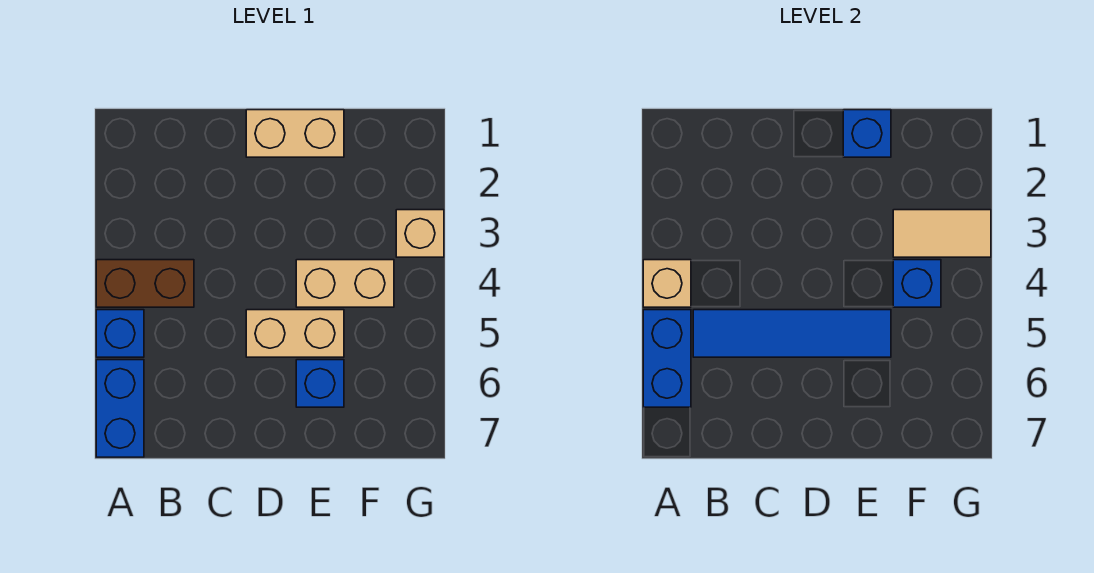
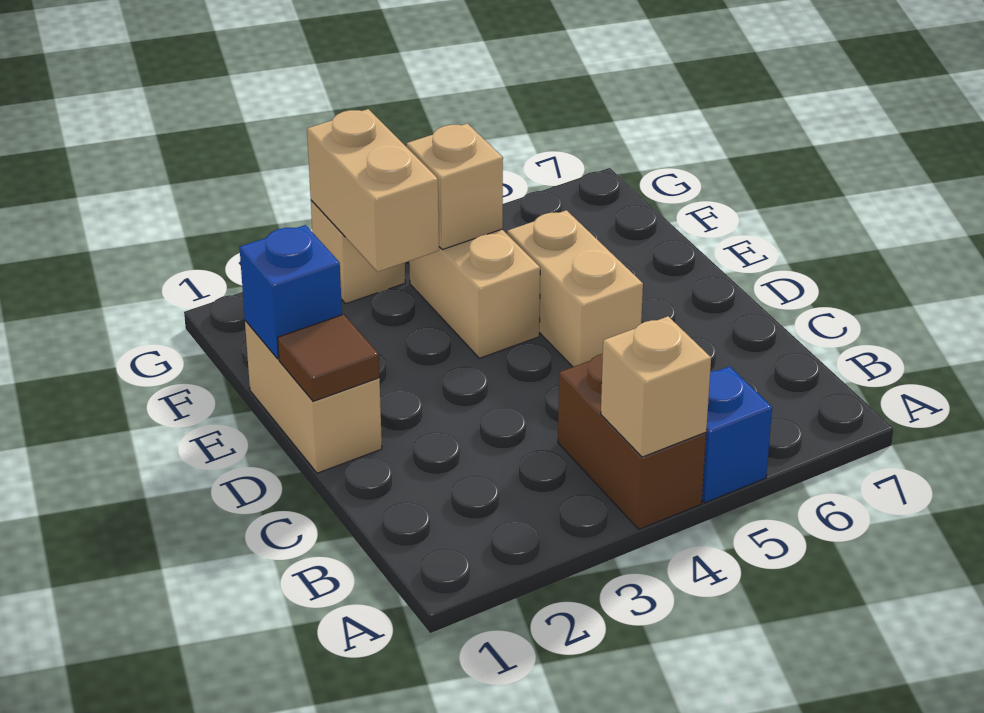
blue 1x2 brick [643,310,691,407] -> none
blue 1x2 brick [96,360,144,457] -> none
blue 1x4 tile [693,310,891,357] -> none
none -> brown 1x1 tile [278,314,379,401]
blue 1x1 brick [296,360,344,407] -> none
tan 1x2 tile [893,210,991,257] -> tan 1x2 brick [307,109,439,272]
blue 1x1 brick [893,260,941,307] -> tan 1x1 brick [407,123,503,250]

